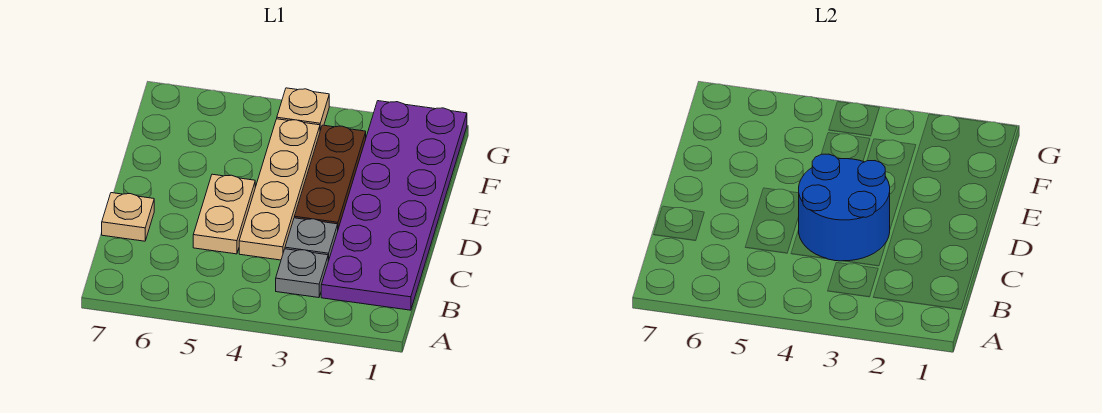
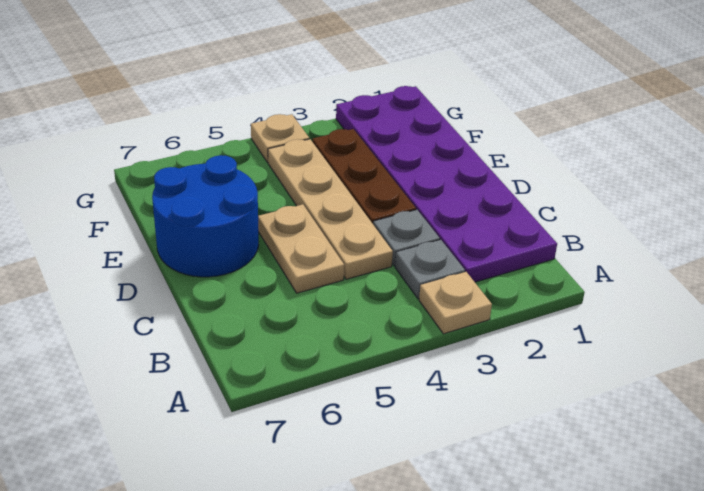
blue 2x2 round brick [799,154,890,261] -> blue 2x2 round brick moved to [152,155,259,277]
tan 1x1 plate [102,193,154,241] -> tan 1x1 plate moved to [419,272,492,334]

